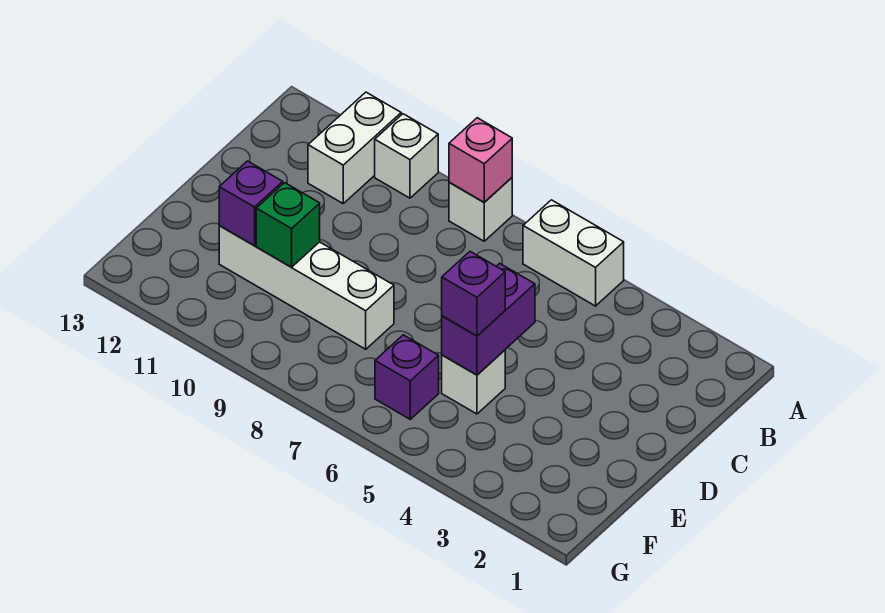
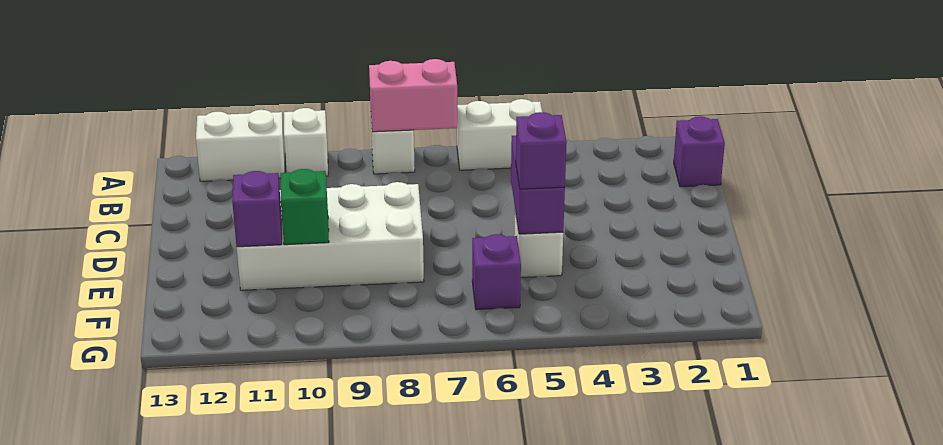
pink 1x1 brick [449,118,512,202] -> pink 1x2 brick [369,59,457,132]
white 1x2 brick [308,92,401,203] -> white 1x2 brick turned to [196,110,285,181]
none -> purple 1x1 brick [674,117,725,187]
white 1x4 brick [219,225,394,349] -> white 2x4 brick [237,182,424,290]

